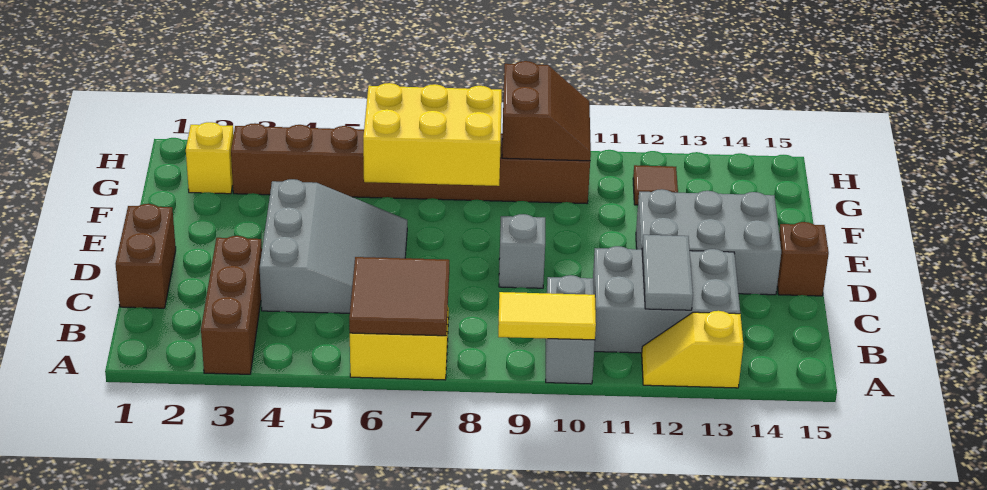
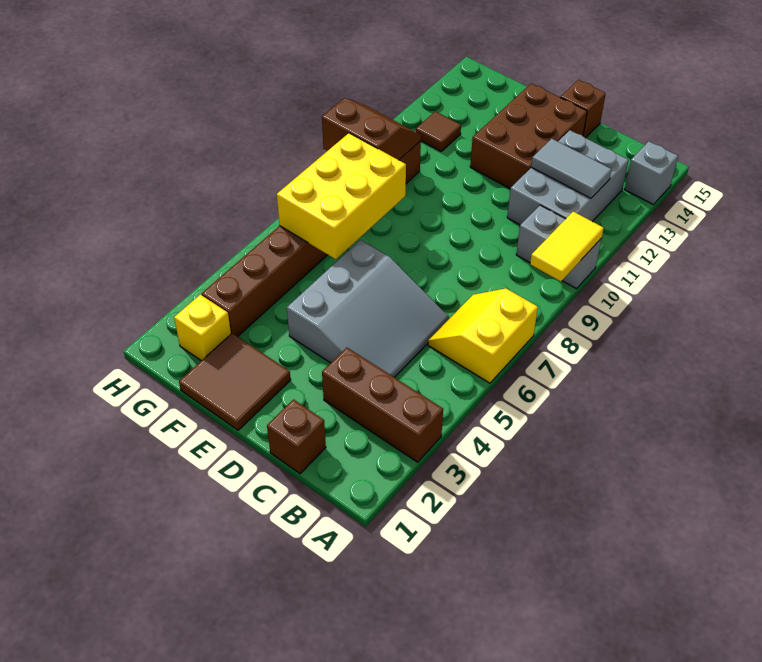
brown 2x2 tile [349,257,449,336] -> brown 2x2 tile moved to [179,333,291,430]
yellow 1x2 slope [642,311,743,388] -> none
brown 1x2 brick [116,204,176,308] -> brown 1x1 brick [267,400,326,474]
grey 3x3 slope [260,179,407,313] -> grey 3x3 slope turned to [287,240,449,377]
grey 1x1 brick [499,214,545,288] -> grey 1x1 brick moved to [625,141,678,205]
grey 2x3 brick [636,189,781,295] -> brown 2x3 brick [470,83,587,189]

